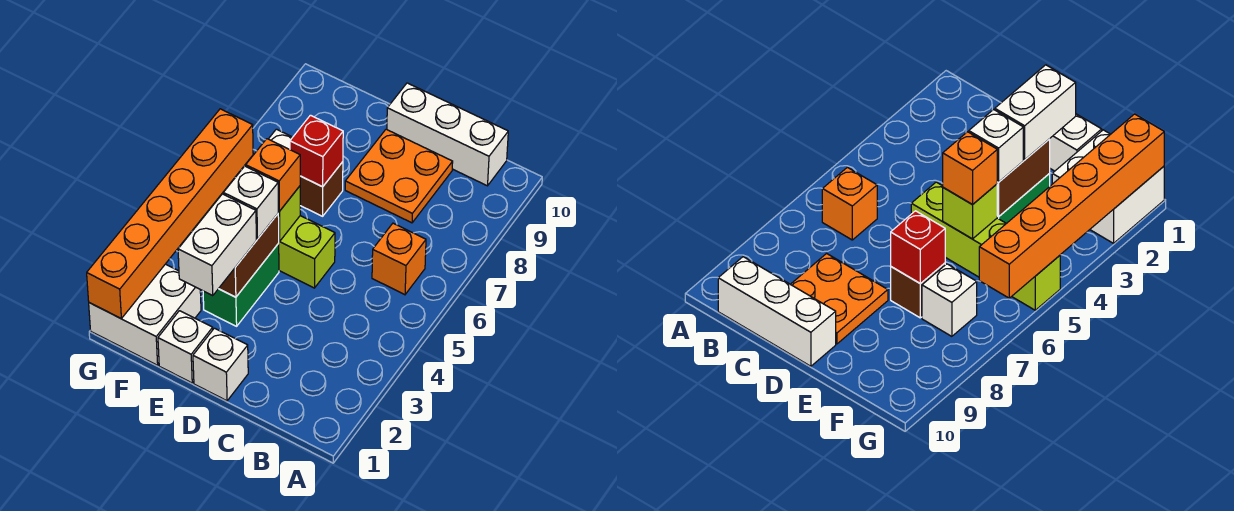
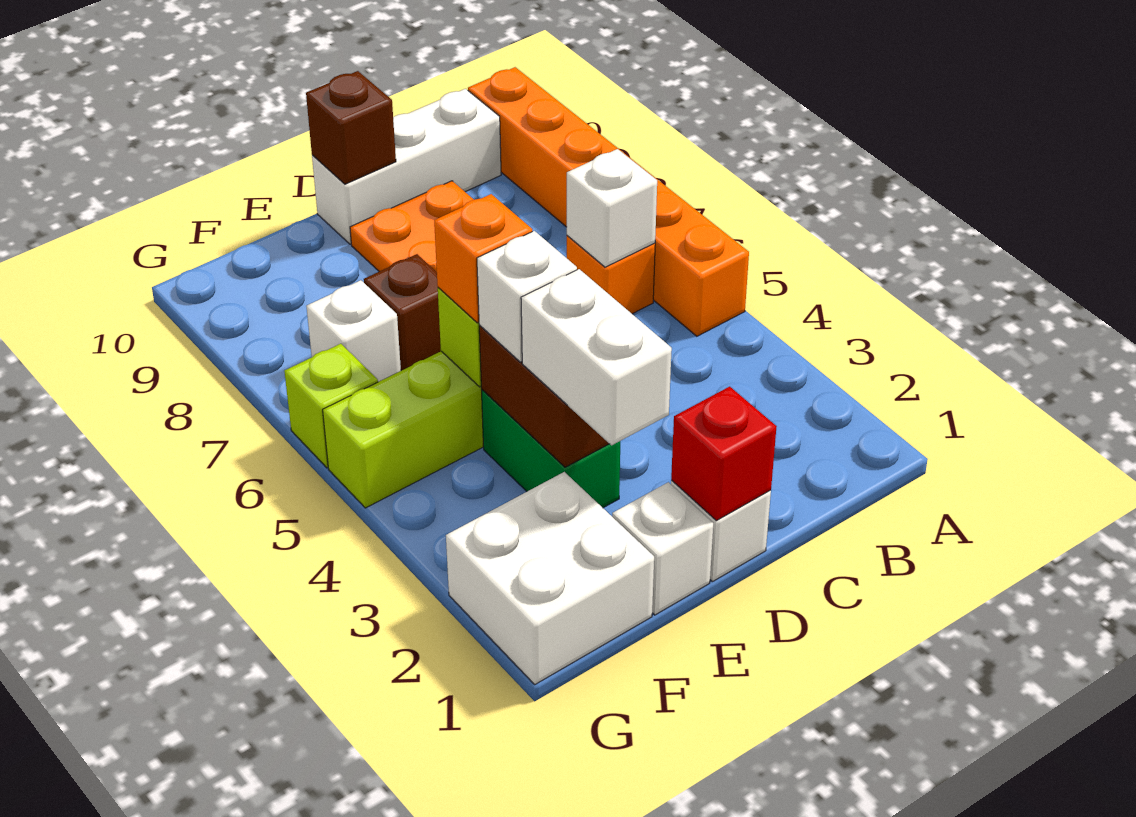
none -> white 1x1 brick [567,149,657,267]
none -> brown 1x1 brick [306,71,396,184]
red 1x1 brick [290,115,343,187] -> red 1x1 brick moved to [671,387,777,521]
orange 1x6 brick [87,109,253,318] -> orange 1x6 brick moved to [468,67,749,336]
none -> lime 1x1 brick [284,344,378,468]

